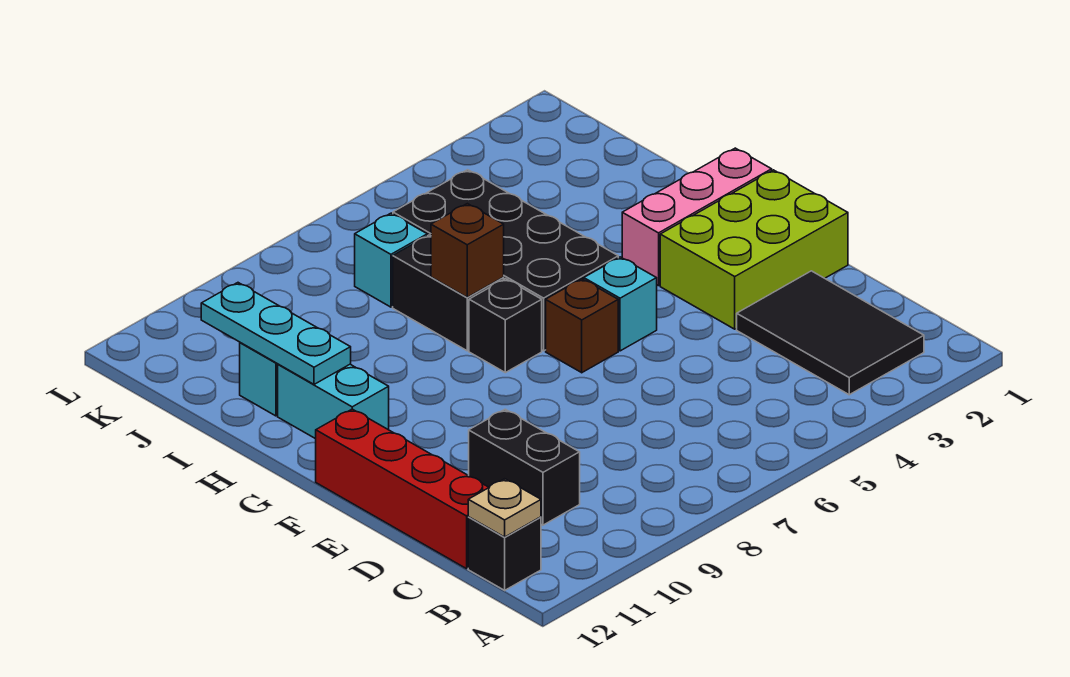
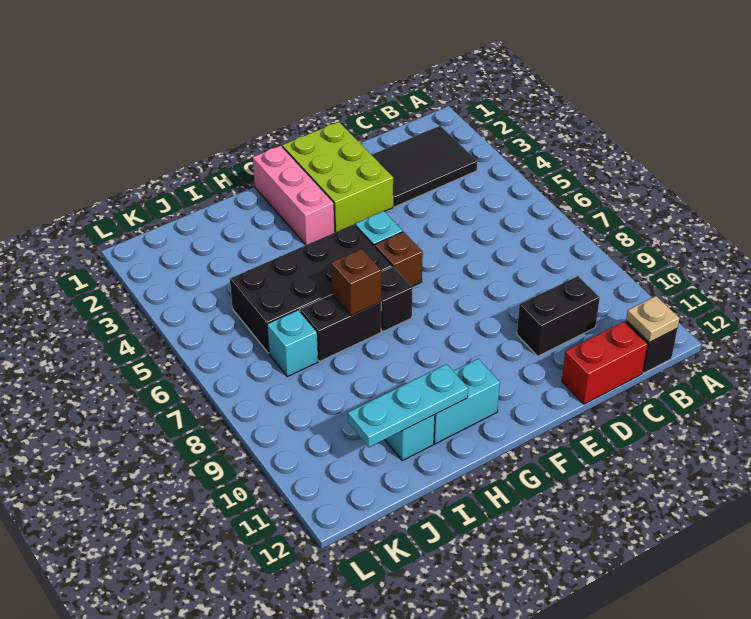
red 1x4 brick [316,409,489,569] -> red 1x2 brick [562,321,648,404]

